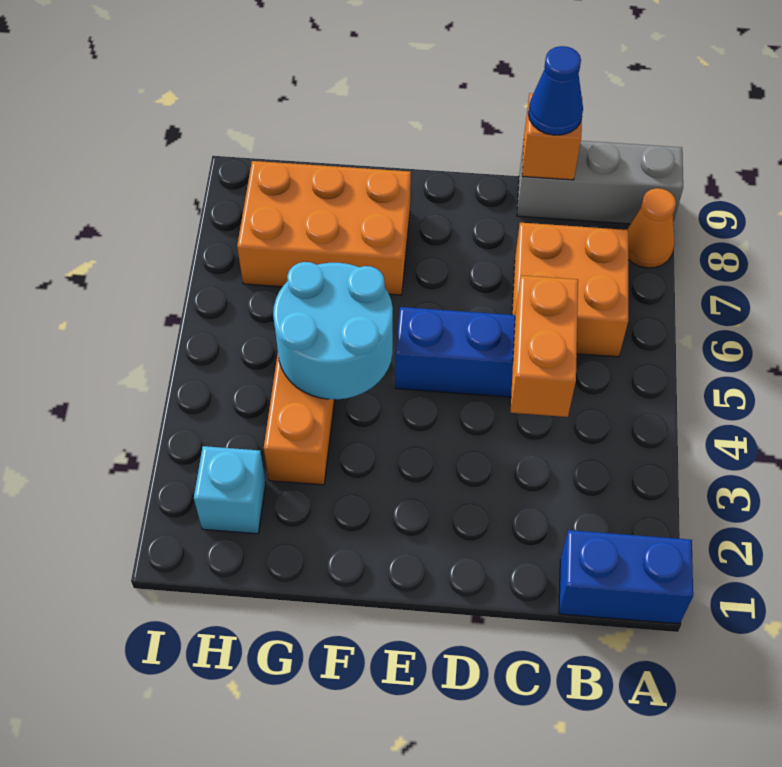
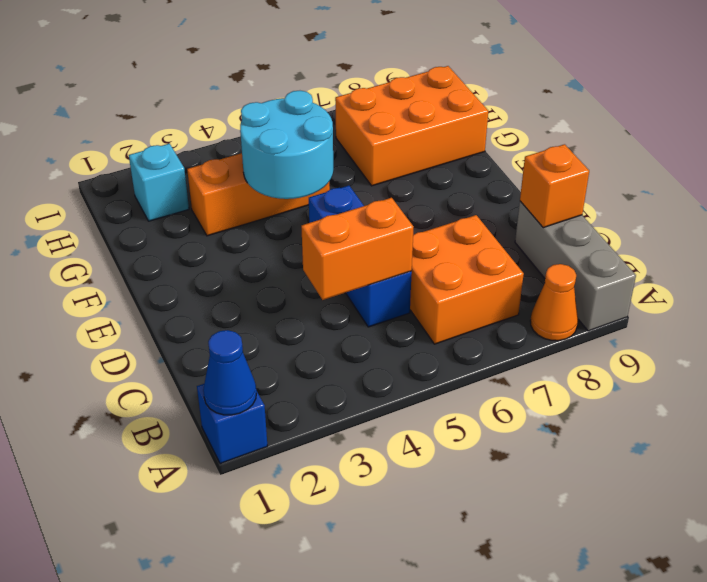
blue 1x2 brick [559,530,693,624] -> blue 1x1 brick [197,384,267,464]
blue 1x1 cone [528,46,583,135] -> blue 1x1 cone moved to [203,330,256,415]
orange 2x3 brick [237,161,411,295] -> orange 2x3 brick turned to [335,66,488,186]

